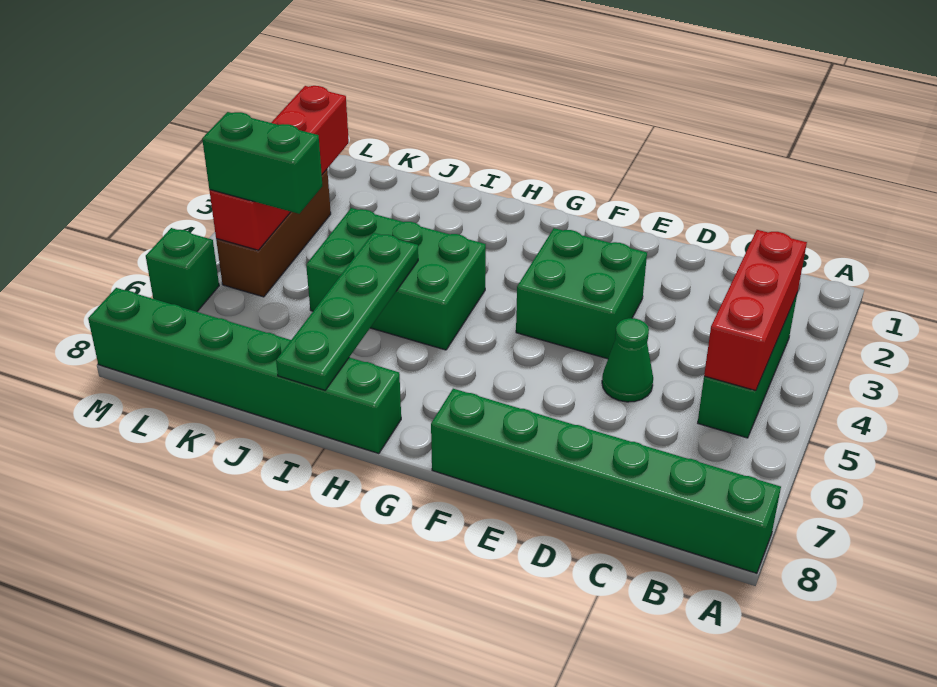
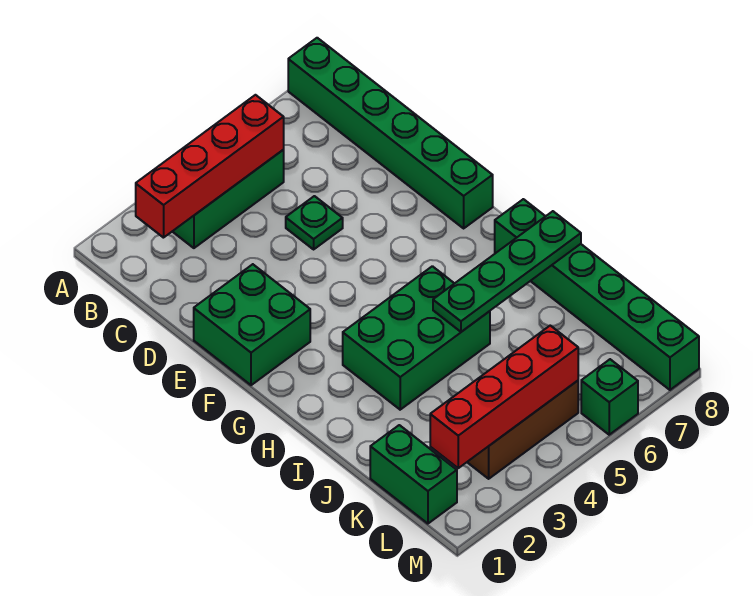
red 1x3 brick [704,230,807,391] -> red 1x4 brick [136,95,284,238]
green 1x1 cone [602,318,653,402] -> green 1x1 plate [286,196,343,249]
green 2x2 brick [516,228,647,359] -> green 2x2 brick moved to [194,264,310,385]
green 2x3 brick [306,208,486,350] -> green 2x3 brick turned to [343,266,490,410]
green 1x2 brick [202,112,323,214] -> green 1x2 brick moved to [370,425,457,524]

